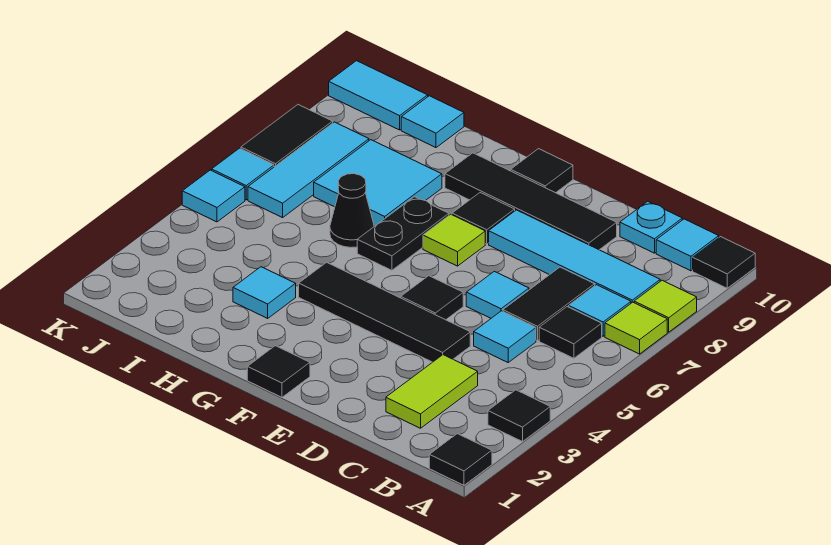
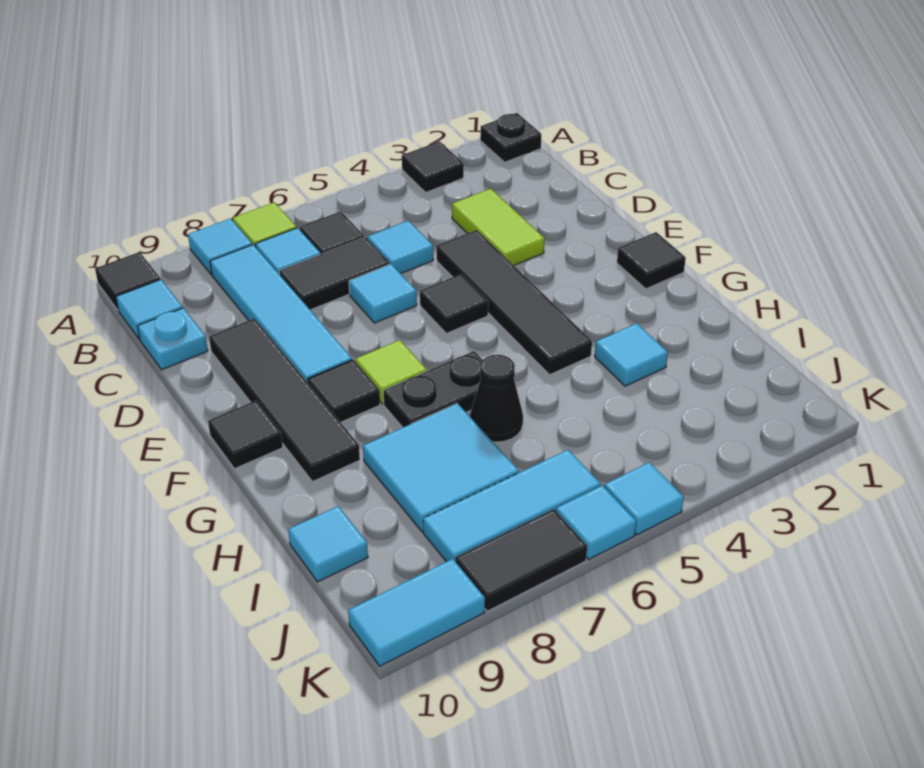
black 1x1 tile [429,434,492,485] -> black 1x1 plate [480,113,541,162]
lime 1x1 tile [634,280,697,332] -> cyan 1x1 tile [188,219,252,275]
lime 1x2 tile [386,355,478,428] -> lime 1x2 tile turned to [452,189,545,265]
cyan 1x2 tile [329,61,428,130] -> cyan 1x2 tile turned to [348,559,485,666]

